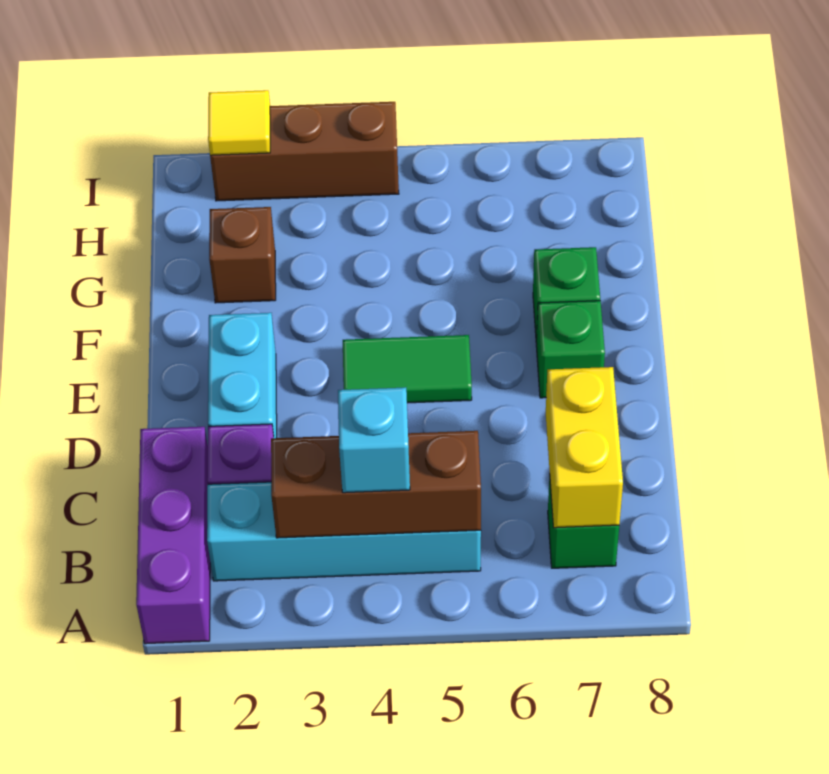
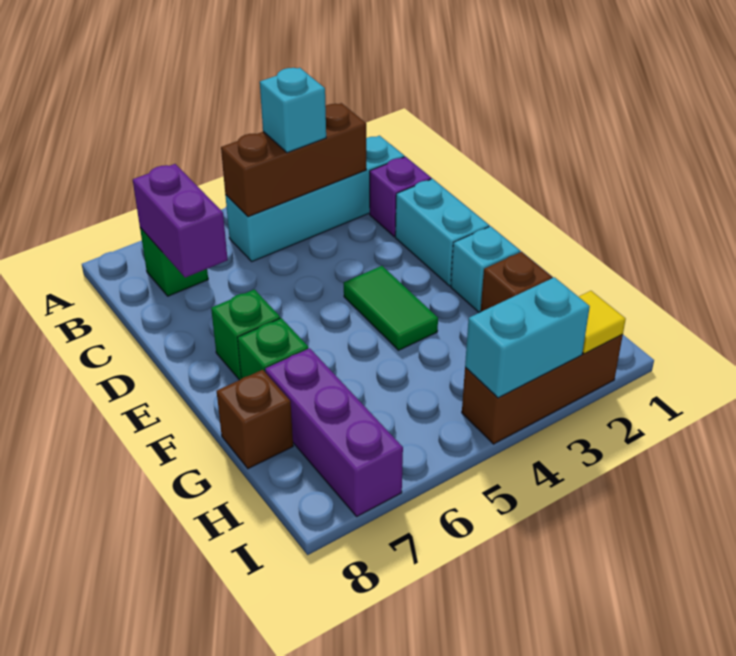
purple 1x3 brick [136,427,210,644] -> purple 1x3 brick moved to [265,348,403,516]
yellow 1x2 brick [546,367,623,528] -> purple 1x2 brick [133,164,228,278]
green 1x2 tile [343,335,472,403] -> green 1x2 tile turned to [344,266,438,350]
none -> cyan 1x1 brick [451,226,520,312]
none -> brown 1x1 brick [217,370,293,469]
none -> cyan 1x2 brick [465,277,590,398]

